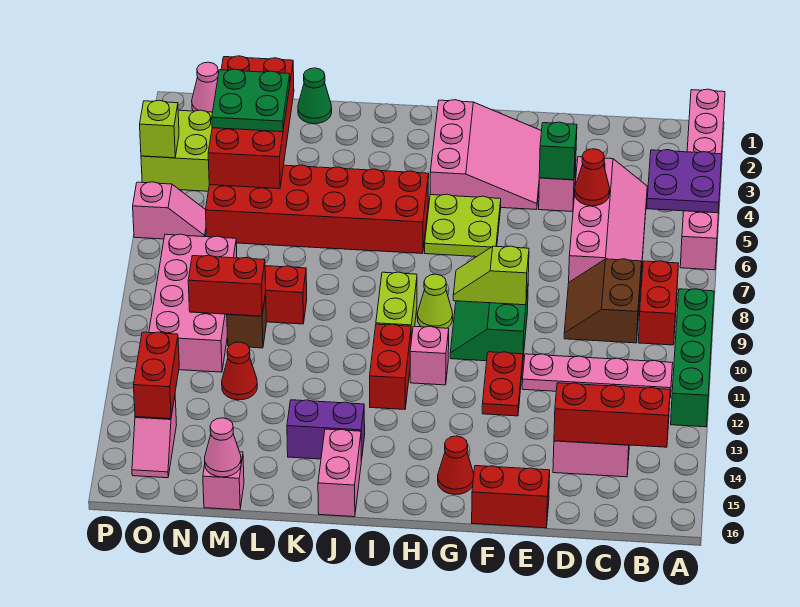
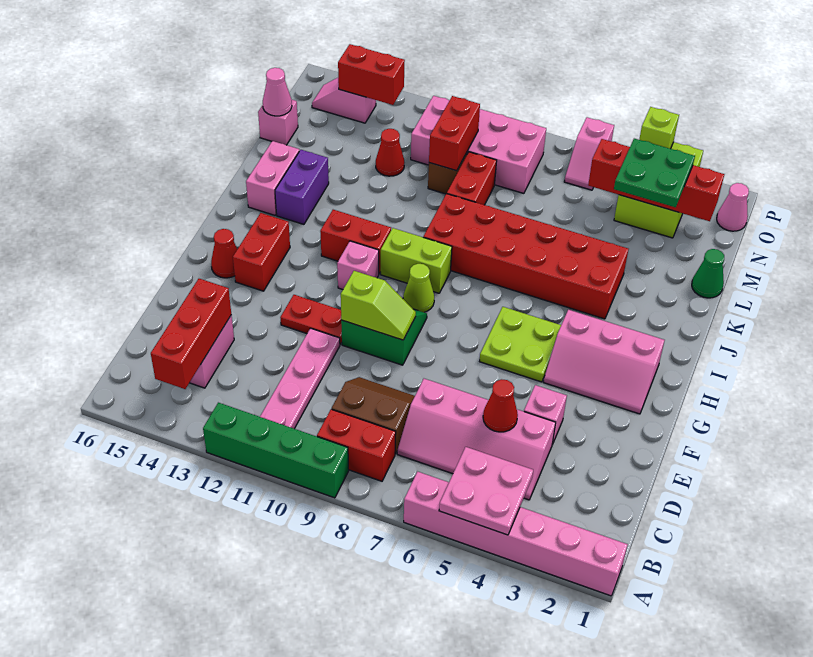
purple 2x2 plate [647,150,722,213] -> pink 2x2 plate [439,447,533,535]
green 1x1 brick [539,122,577,180] -> none
red 1x2 brick [472,466,550,528] -> red 1x2 brick moved to [233,213,290,291]
pink 3x3 slope [430,100,542,210] -> pink 2x3 slope [544,310,665,414]
lime 1x2 slope [453,246,529,305] -> lime 1x2 slope turned to [341,271,416,340]
red 2x6 brick [206,165,429,254] -> red 2x6 brick turned to [423,194,628,319]
pink 1x2 brick [318,429,361,517] -> pink 1x2 brick turned to [246,141,299,215]
red 2x4 brick [208,56,294,189] -> red 1x4 brick [588,139,724,221]

